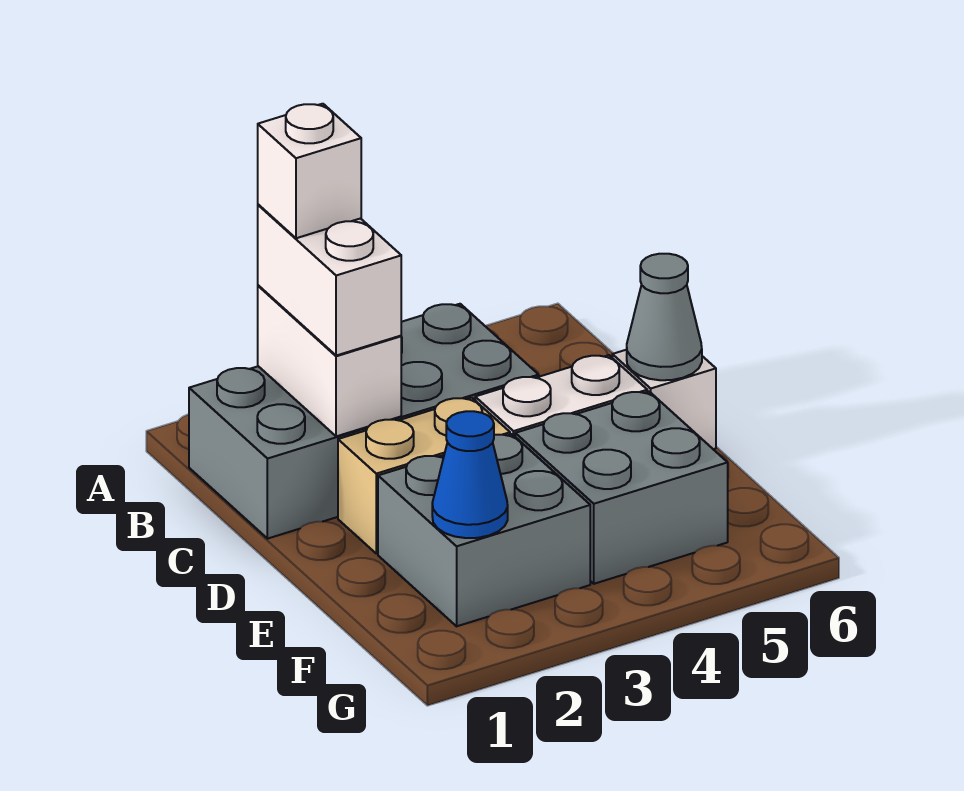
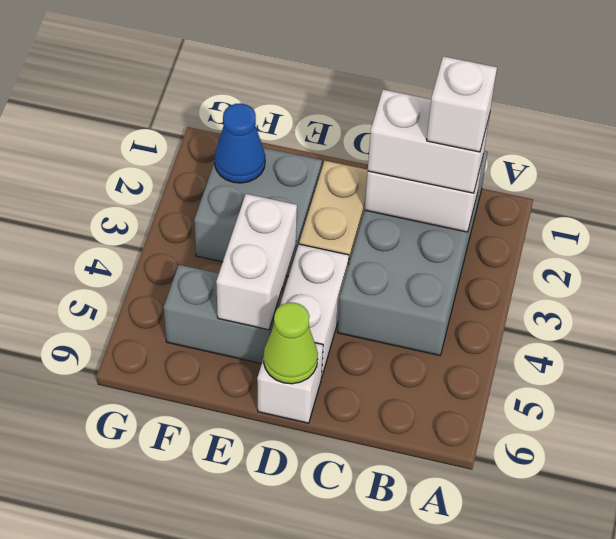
grey 1x1 cone [627,254,702,380] -> lime 1x1 cone [264,303,318,384]
grey 2x2 brick [515,392,728,584] -> grey 1x2 brick [164,265,283,364]
none -> white 1x2 brick [216,194,297,330]

